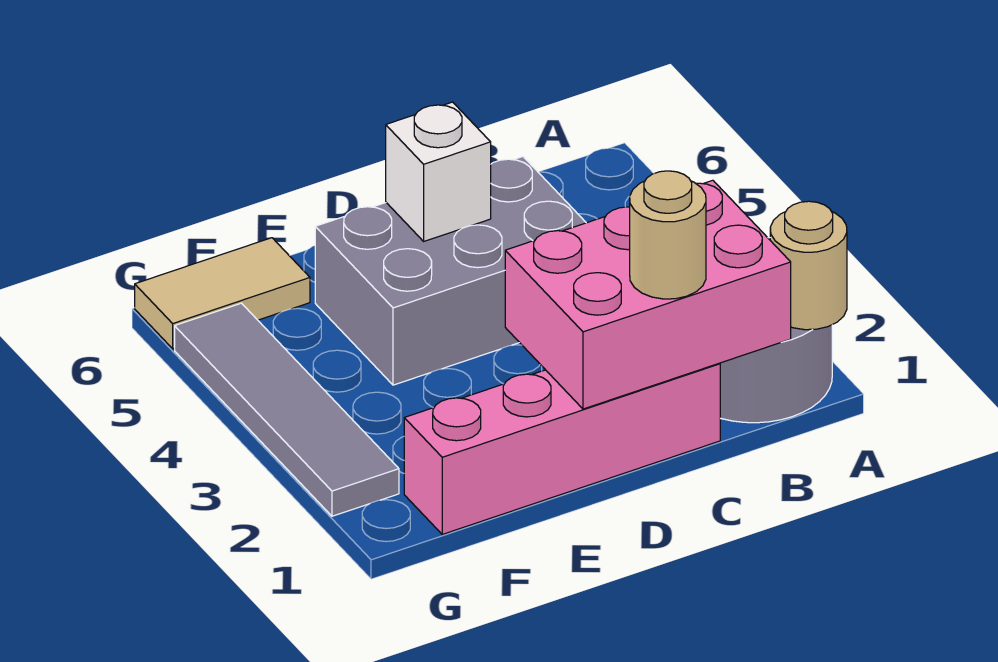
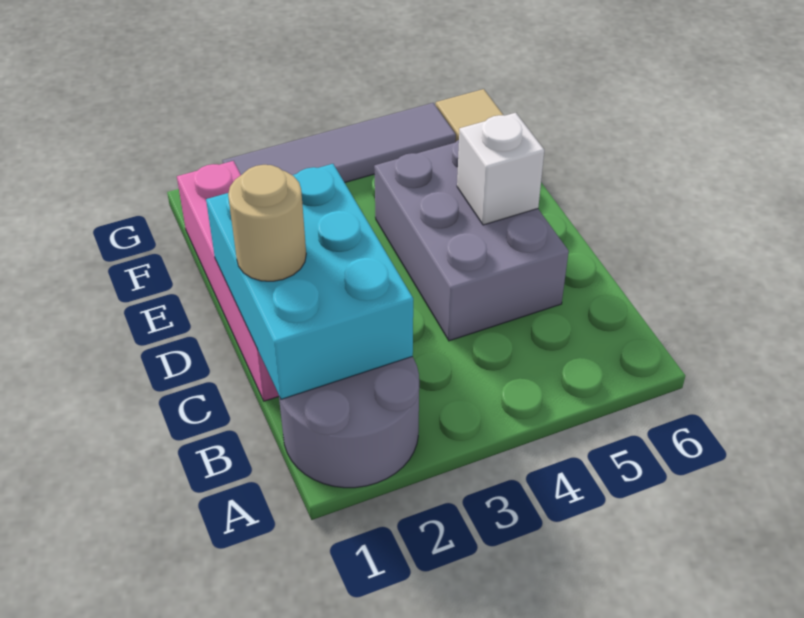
tan 1x1 round brick [770,201,847,330] -> none
pink 2x3 brick [505,180,791,409] -> cyan 2x3 brick [206,164,413,399]

